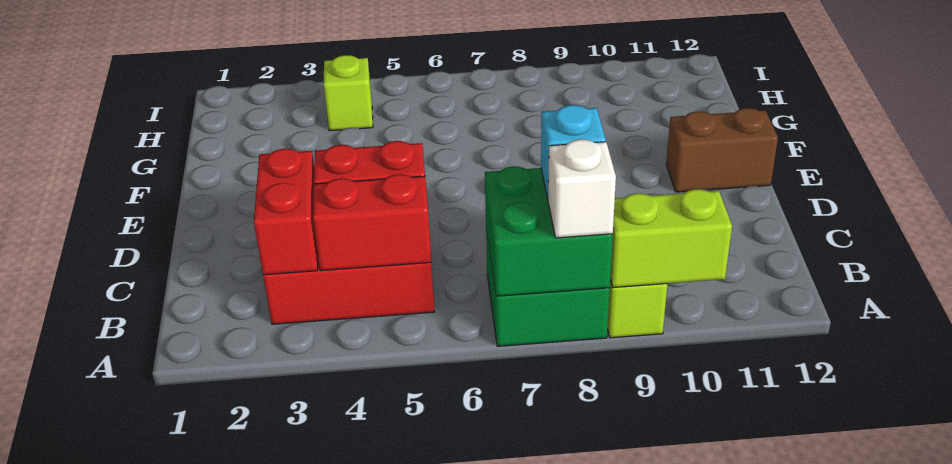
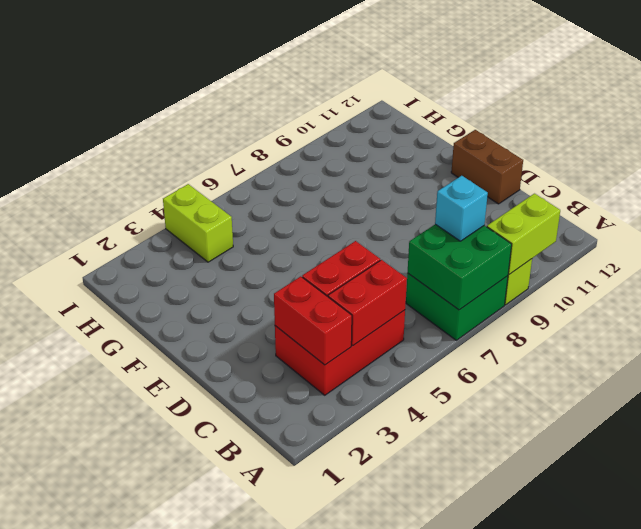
white 1x1 brick [548,139,616,238] -> none
brown 1x2 brick [666,108,778,192] -> brown 1x2 brick turned to [451,130,523,204]
lime 1x1 brick [324,55,373,131] -> lime 1x2 brick [163,184,233,262]

